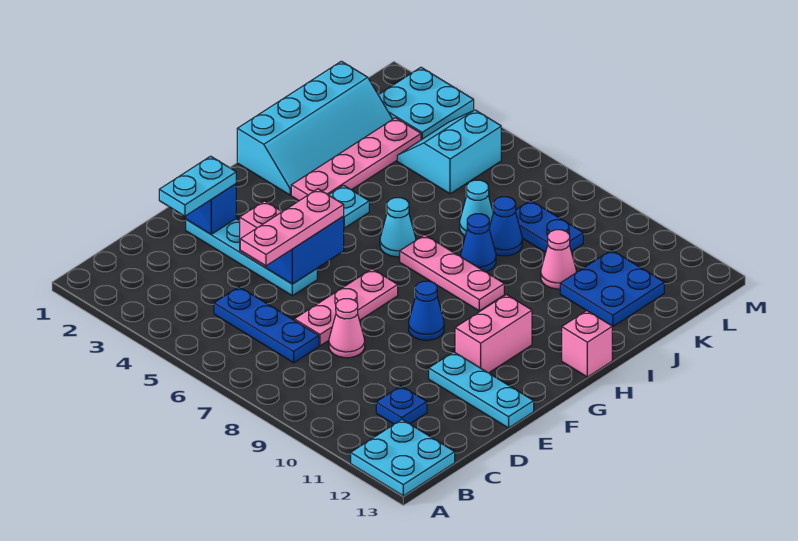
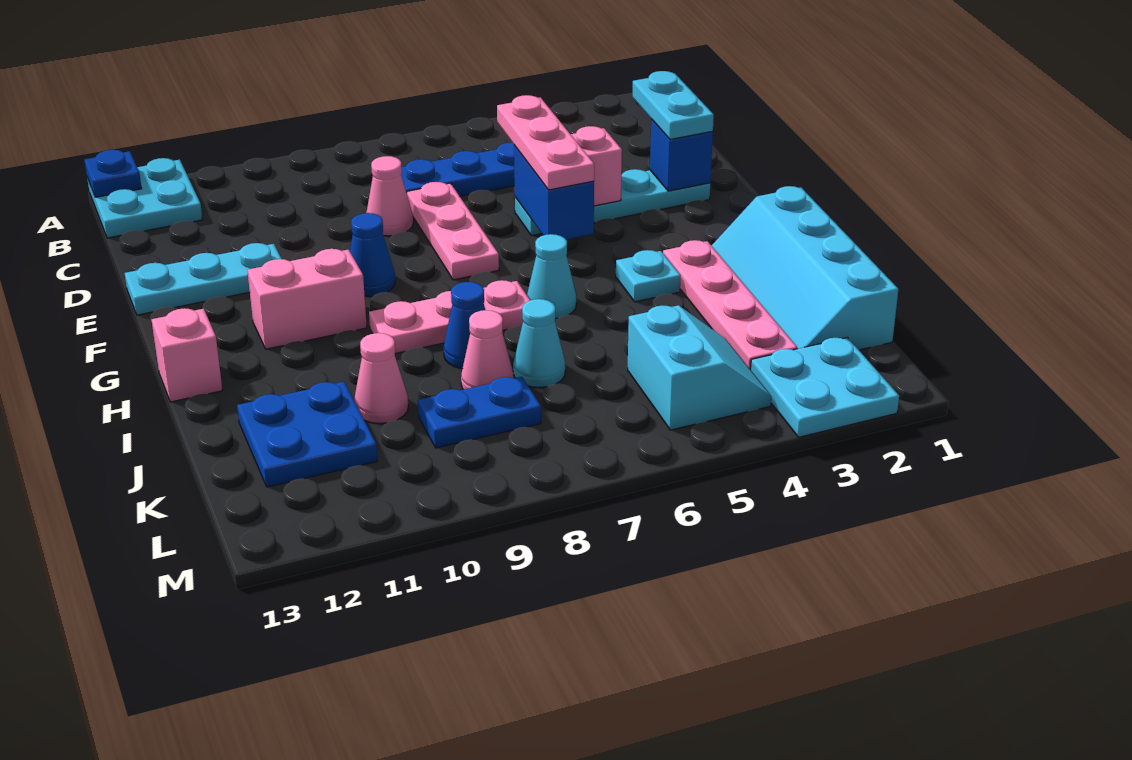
blue 1x1 plate [376,386,427,424] -> blue 1x1 plate moved to [85,150,142,197]
pink 1x2 brick [455,295,532,373] -> pink 1x2 brick turned to [247,249,367,349]
blue 1x1 cone [489,197,522,256] -> pink 1x1 cone [461,310,514,390]

